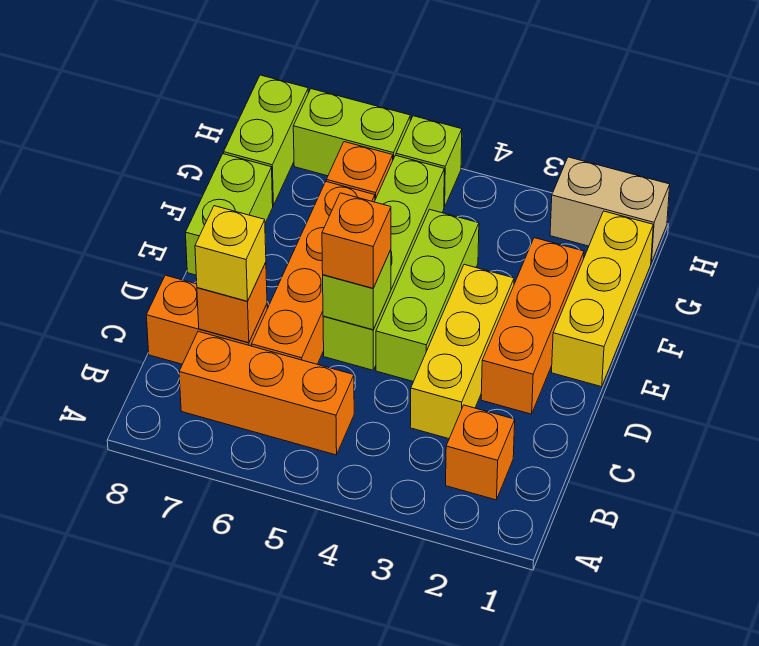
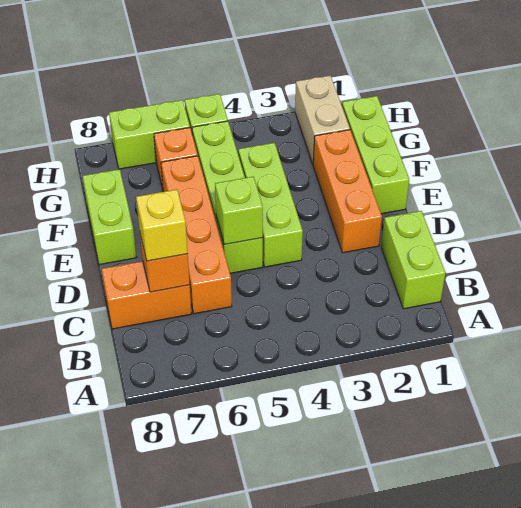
orange 1x1 brick [446,405,515,500] -> none
orange 1x3 brick [179,331,354,455] -> none
yellow 1x3 brick [410,264,514,439] -> none
orange 1x1 brick [322,193,391,288] -> none
yellow 1x3 brick [551,211,653,387] -> lime 1x3 brick [342,96,409,214]
lime 1x2 brick [224,75,308,205] -> lime 1x2 brick moved to [381,211,445,309]
tan 1x2 brick [550,157,670,263] -> tan 1x2 brick turned to [295,76,350,164]

